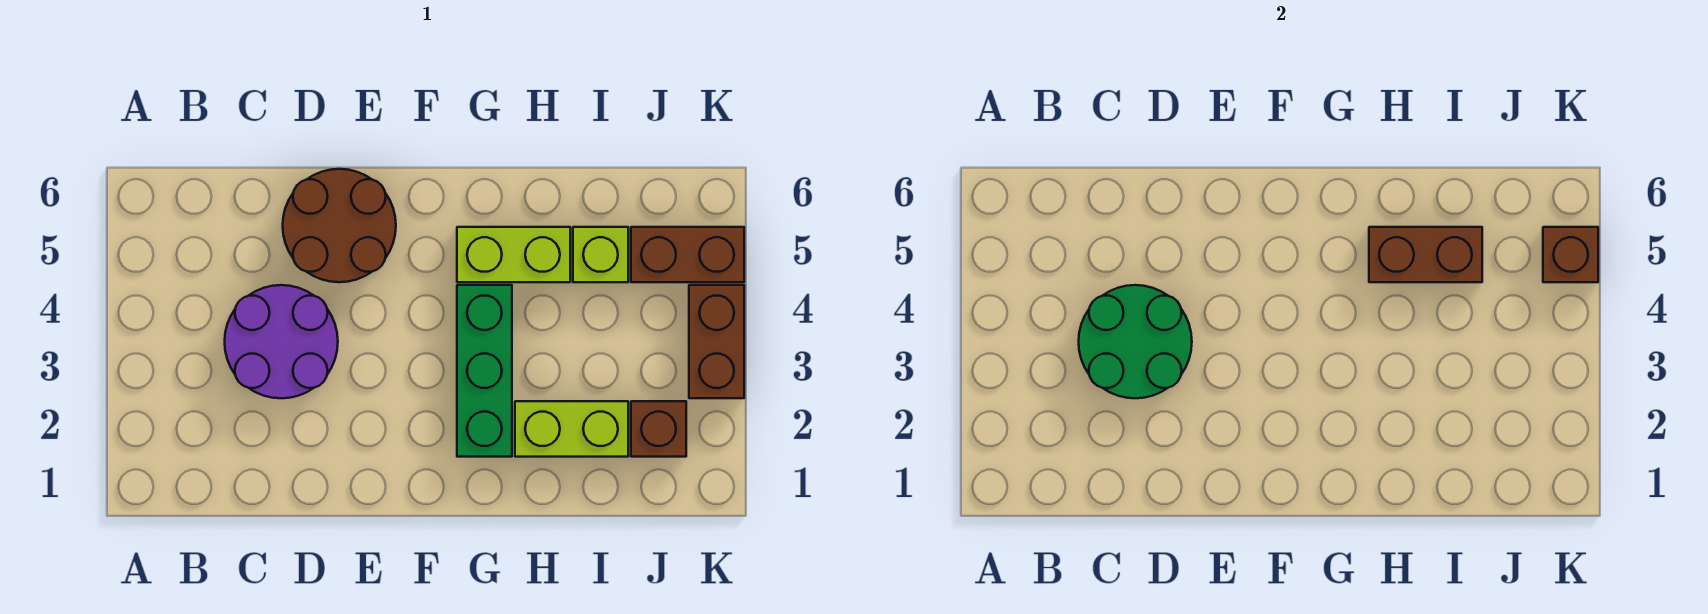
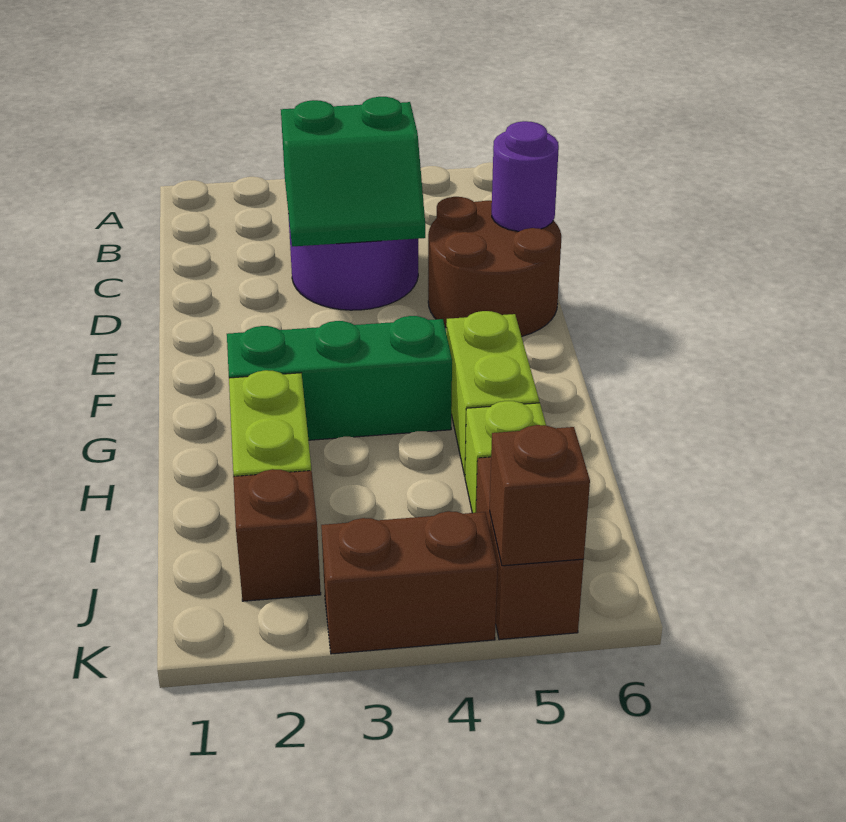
green 2x2 round brick [1079,285,1192,398] -> green 2x2 slope [281,97,425,247]
none -> purple 1x1 round brick [492,121,559,231]
brown 1x2 brick [1369,227,1482,282] -> none

